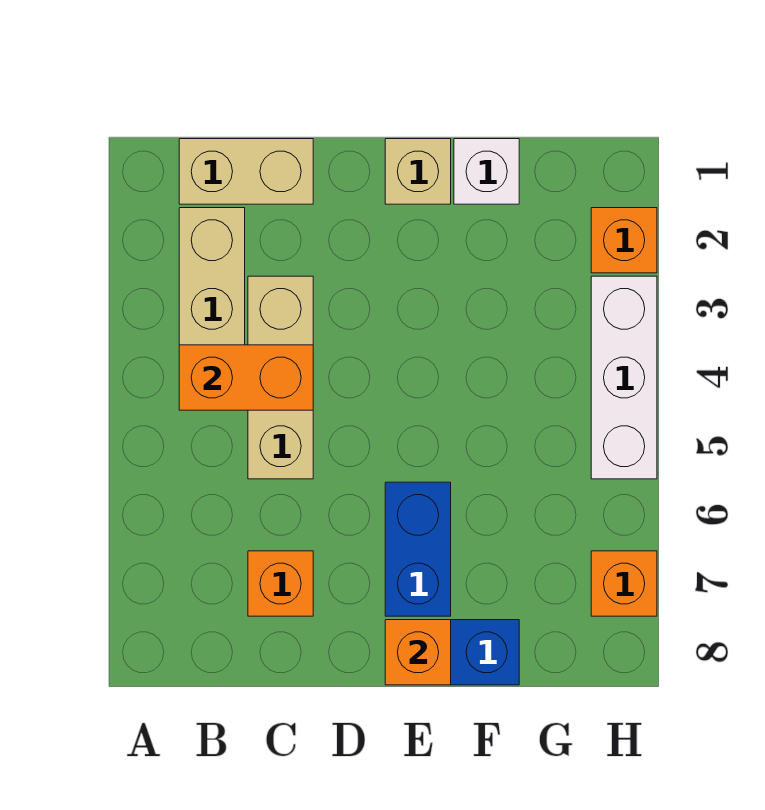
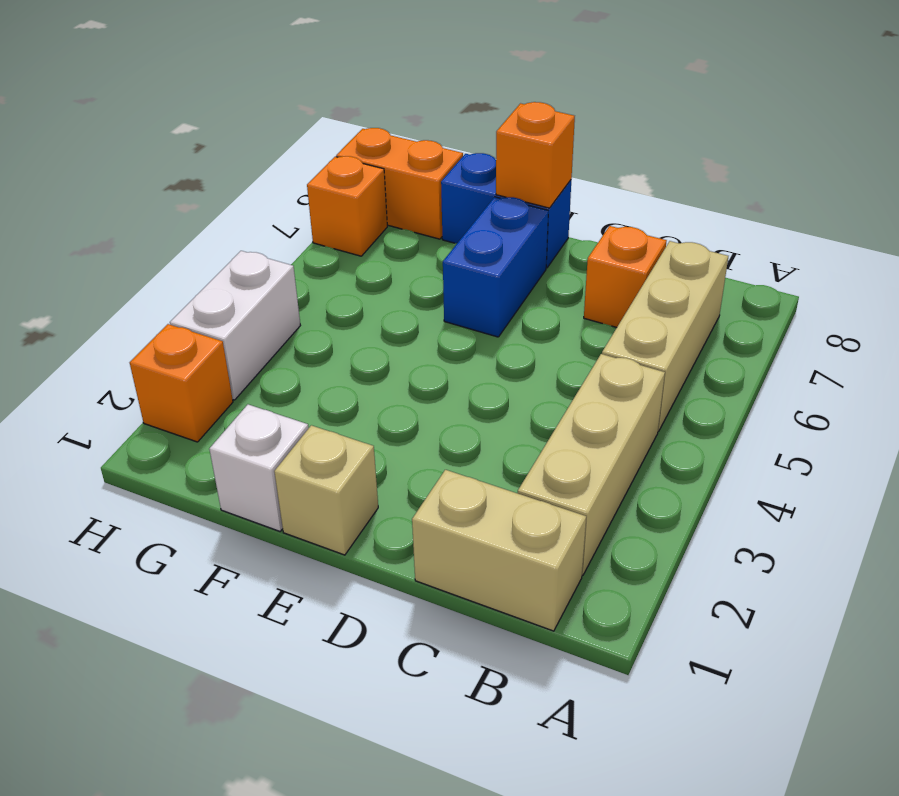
orange 1x2 brick [179,345,313,410] -> orange 1x2 brick moved to [336,128,463,239]
tan 1x3 brick [248,276,313,479] -> tan 1x3 brick moved to [602,241,728,432]
white 1x3 brick [591,276,657,479] -> white 1x2 brick [170,251,300,400]

